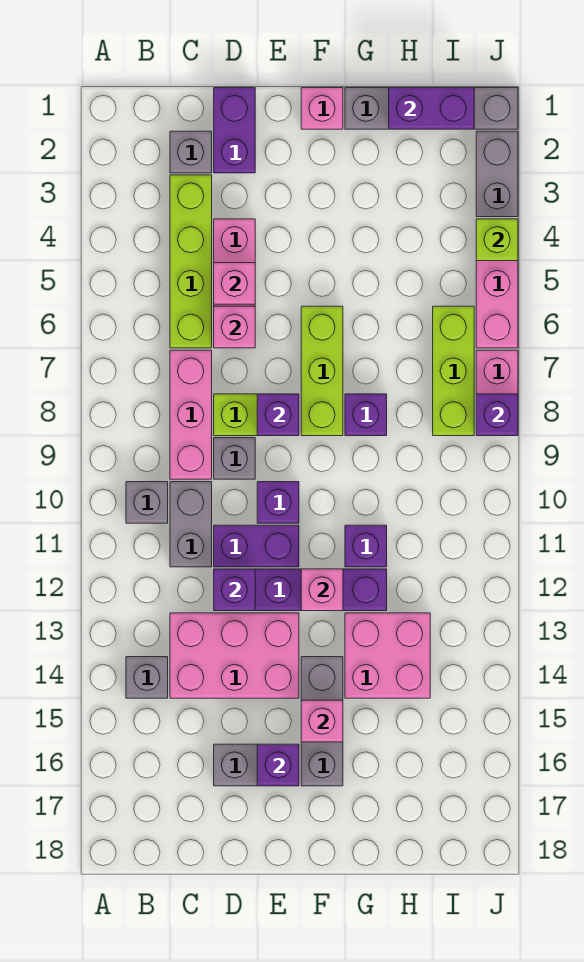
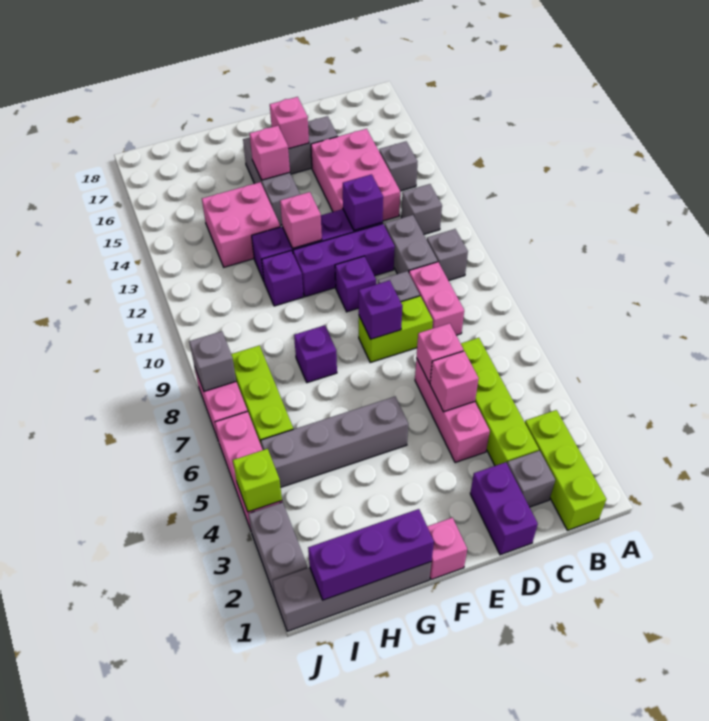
none -> grey 1x1 brick [401,184,442,234]
pink 1x3 brick [170,350,212,479] -> pink 1x2 brick [409,262,464,335]
pink 2x3 brick [170,613,299,698] -> pink 2x3 brick turned to [311,129,400,221]
purple 1x2 brick [214,525,299,567] -> purple 1x3 brick [293,224,395,297]
purple 1x1 brick [257,744,299,786] -> pink 1x1 brick [270,97,309,149]
none -> grey 1x4 brick [261,396,408,487]
lime 1x3 brick [301,306,343,436] -> lime 1x3 brick moved to [525,410,606,530]
purple 1x2 brick [389,88,474,129] -> purple 1x3 brick [308,509,434,600]
purple 1x1 brick [476,394,518,436] -> grey 1x1 brick [189,331,236,391]

